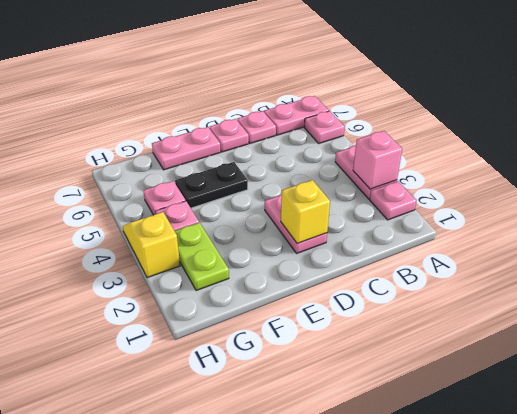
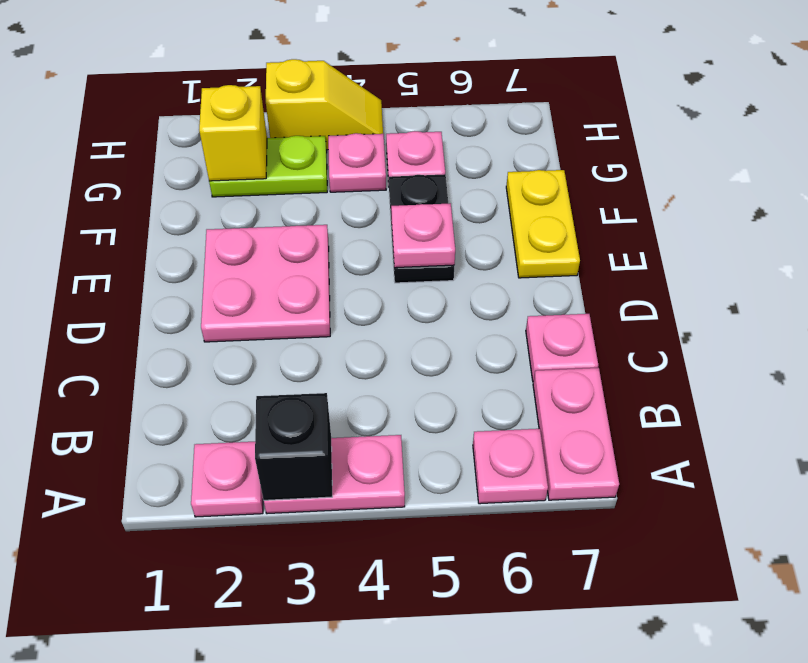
pink 1x1 brick [353,131,402,189] -> black 1x1 brick [255,393,332,500]
pink 1x2 plate [265,194,327,253] -> pink 2x2 plate [201,225,330,342]
yellow 1x1 brick [281,180,330,244] -> yellow 1x1 brick moved to [199,85,267,181]
pink 1x1 plate [210,119,249,152] -> pink 1x1 plate moved to [391,203,455,268]
pink 1x2 plate [152,127,221,170] -> yellow 1x2 plate [506,170,580,278]

